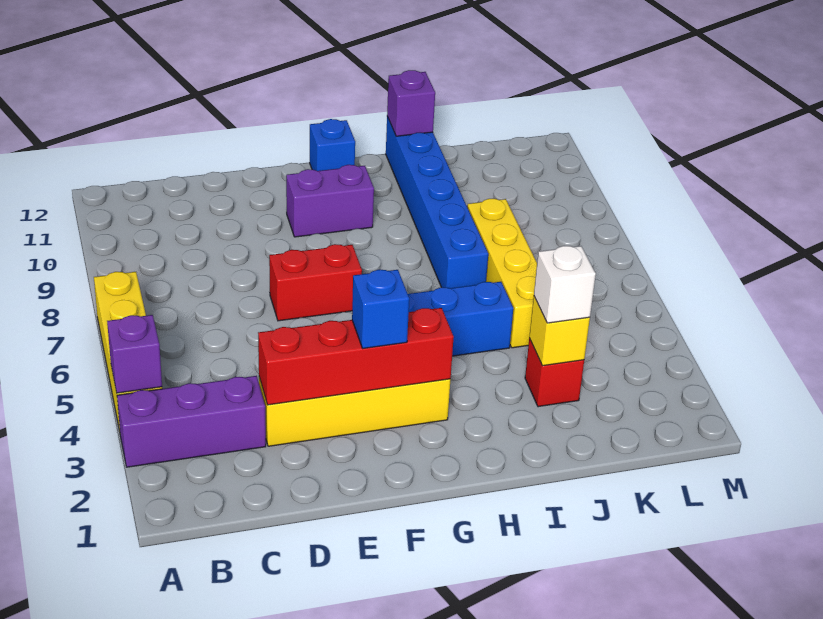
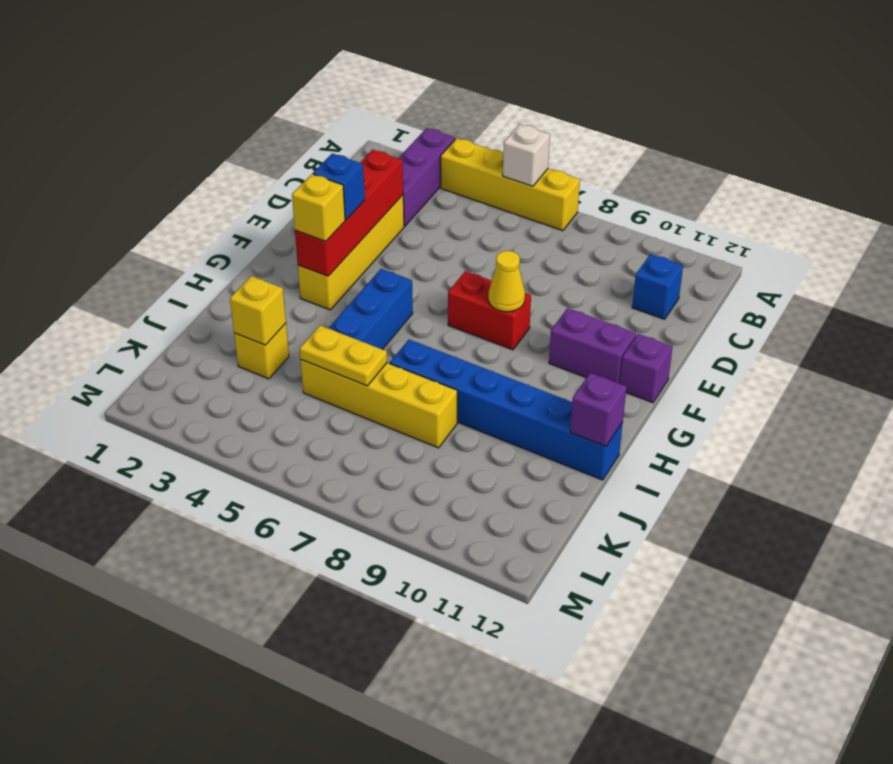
purple 1x1 brick [107,315,162,393] -> purple 1x1 brick moved to [620,334,673,403]
red 1x2 brick [269,244,362,321] -> red 1x2 brick turned to [448,271,531,350]
none -> yellow 1x1 cone [488,251,525,312]
purple 1x2 brick [286,165,374,237] -> purple 1x2 brick turned to [549,308,636,384]
none -> yellow 1x1 brick [292,174,345,241]
blue 1x1 brick [310,119,355,171] -> blue 1x1 brick moved to [632,254,683,319]
red 1x1 brick [525,338,584,407] -> yellow 1x1 brick [234,323,289,379]
white 1x1 brick [534,246,596,323] -> white 1x1 brick moved to [503,124,550,186]
none -> yellow 1x2 plate [300,325,387,386]

